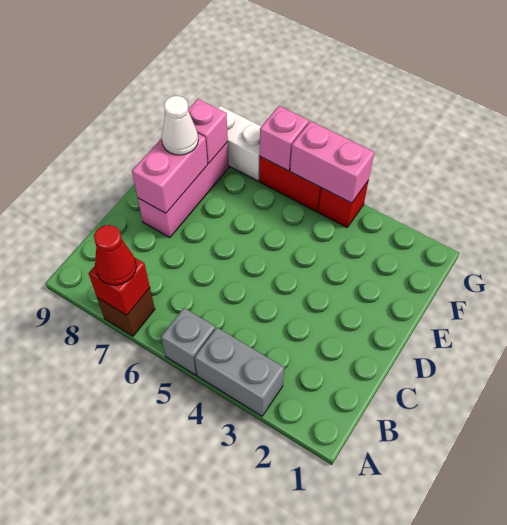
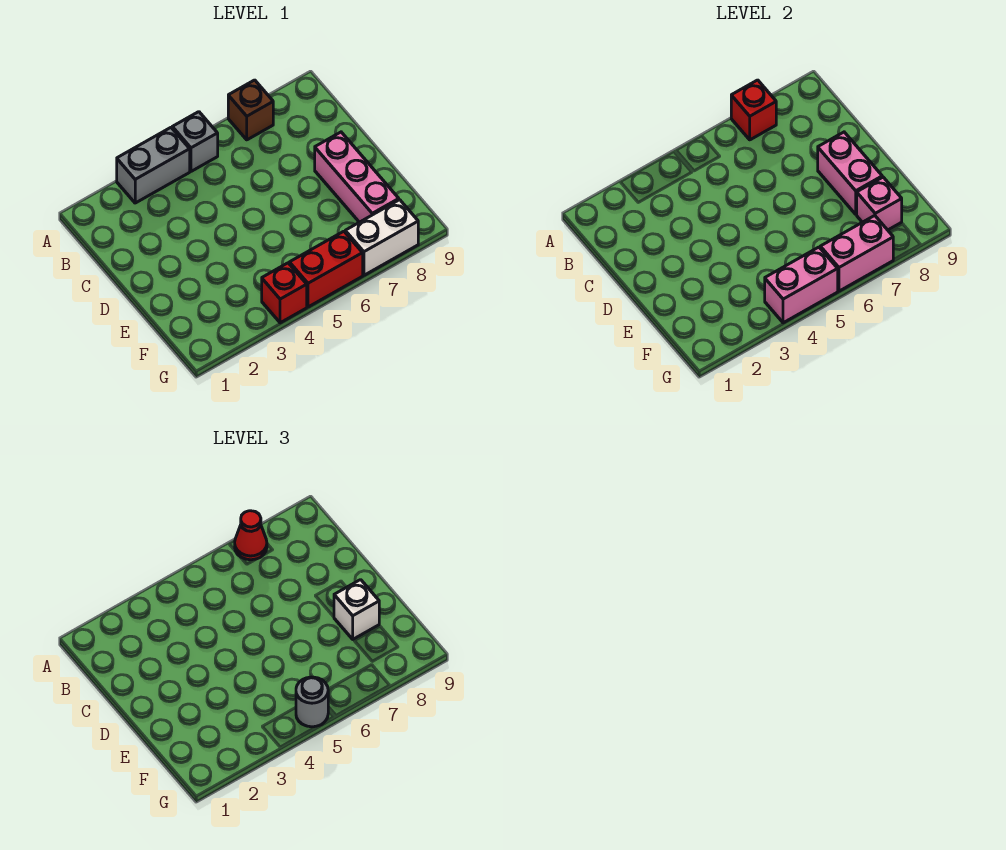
white 1x1 cone [162,96,198,155] -> white 1x1 brick [334,580,379,639]
none -> grey 1x1 round brick [296,677,328,727]
pink 1x1 brick [260,106,309,171] -> pink 1x2 brick [820,216,893,291]

